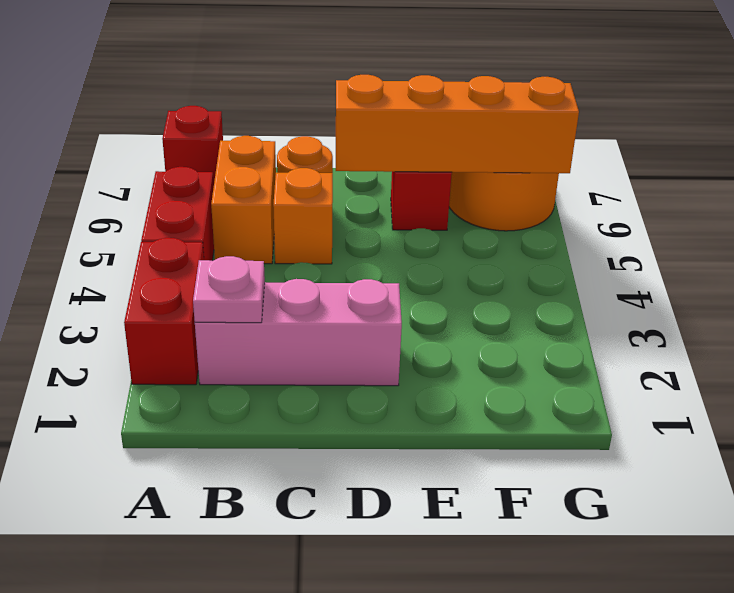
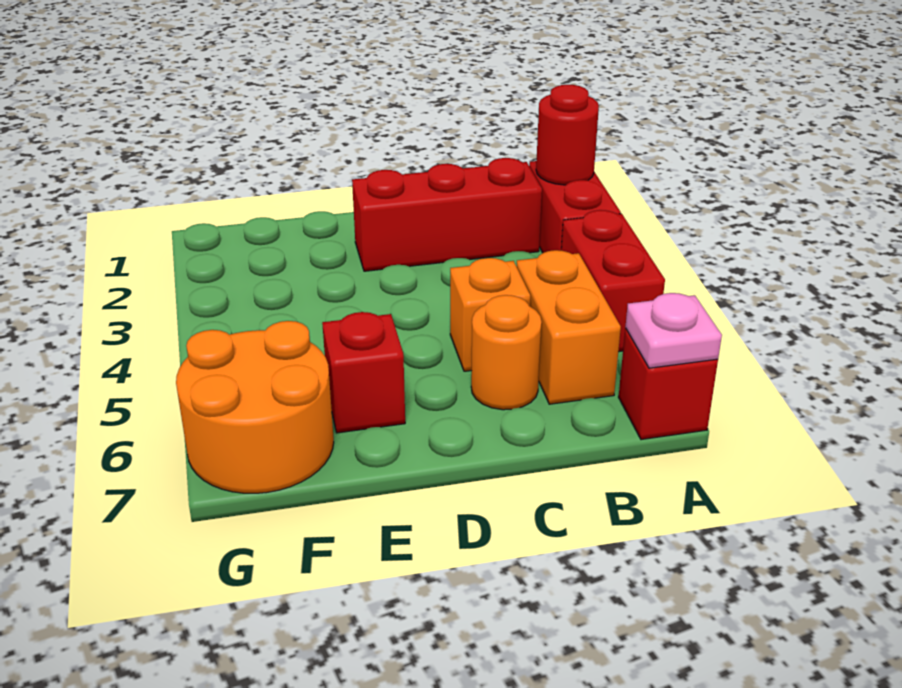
none -> red 1x1 round brick [536,85,599,185]
pink 1x3 brick [195,279,402,386] -> red 1x3 brick [352,158,542,271]
pink 1x1 plate [193,256,265,323] -> pink 1x1 plate moved to [625,293,722,368]
orange 1x4 brick [336,75,579,173] -> none

